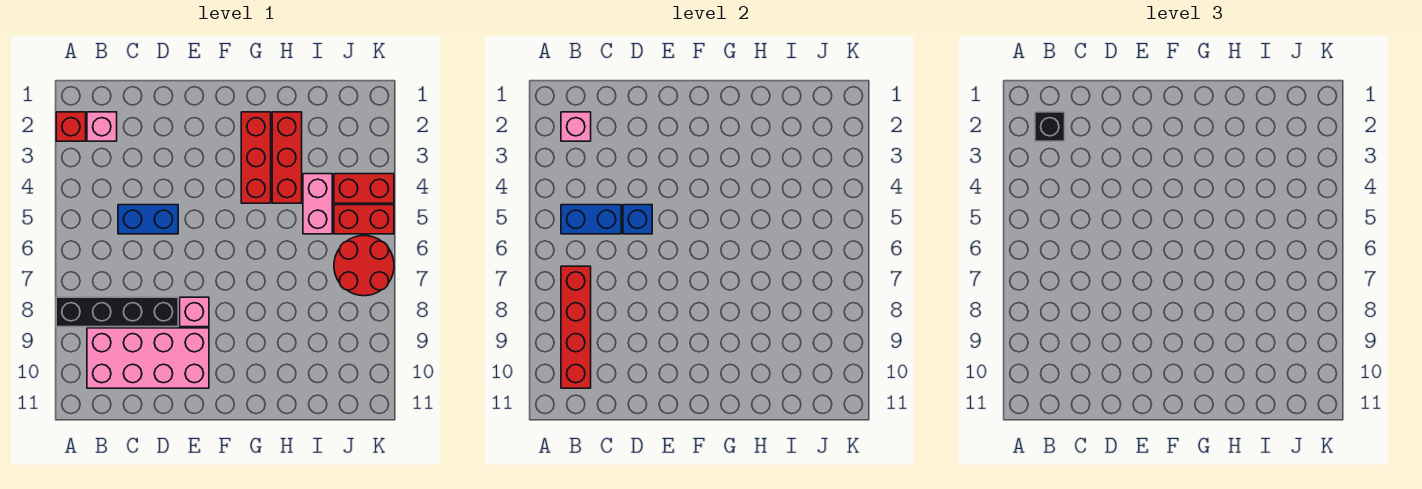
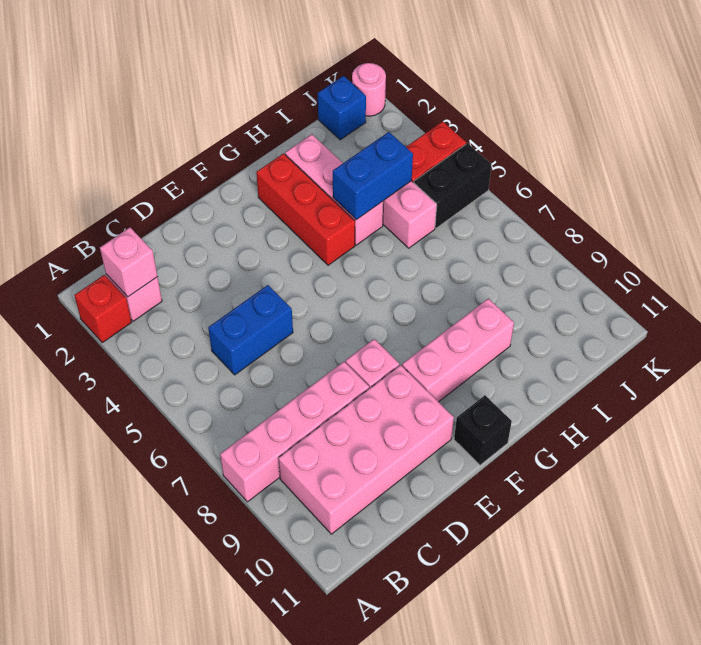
black 1x4 brick [56,297,178,327] -> pink 1x4 brick [220,362,369,502]
black 1x1 brick [1035,112,1065,141] -> black 1x1 brick moved to [454,395,512,465]
blue 1x2 brick [561,205,621,234] -> blue 1x2 brick moved to [333,132,413,220]
red 1x4 brick [561,266,591,388] -> none
blue 1x1 brick [623,205,652,234] -> blue 1x1 brick moved to [318,76,366,140]
none -> pink 1x3 brick [402,298,514,402]
red 1x3 brick [272,112,302,203] -> pink 1x3 brick [285,134,384,245]
red 1x2 brick [334,205,394,234] -> black 1x2 brick [414,143,491,228]
red 2x2 round brick [334,236,394,296] -> none
none -> pink 1x1 round brick [352,63,386,116]

